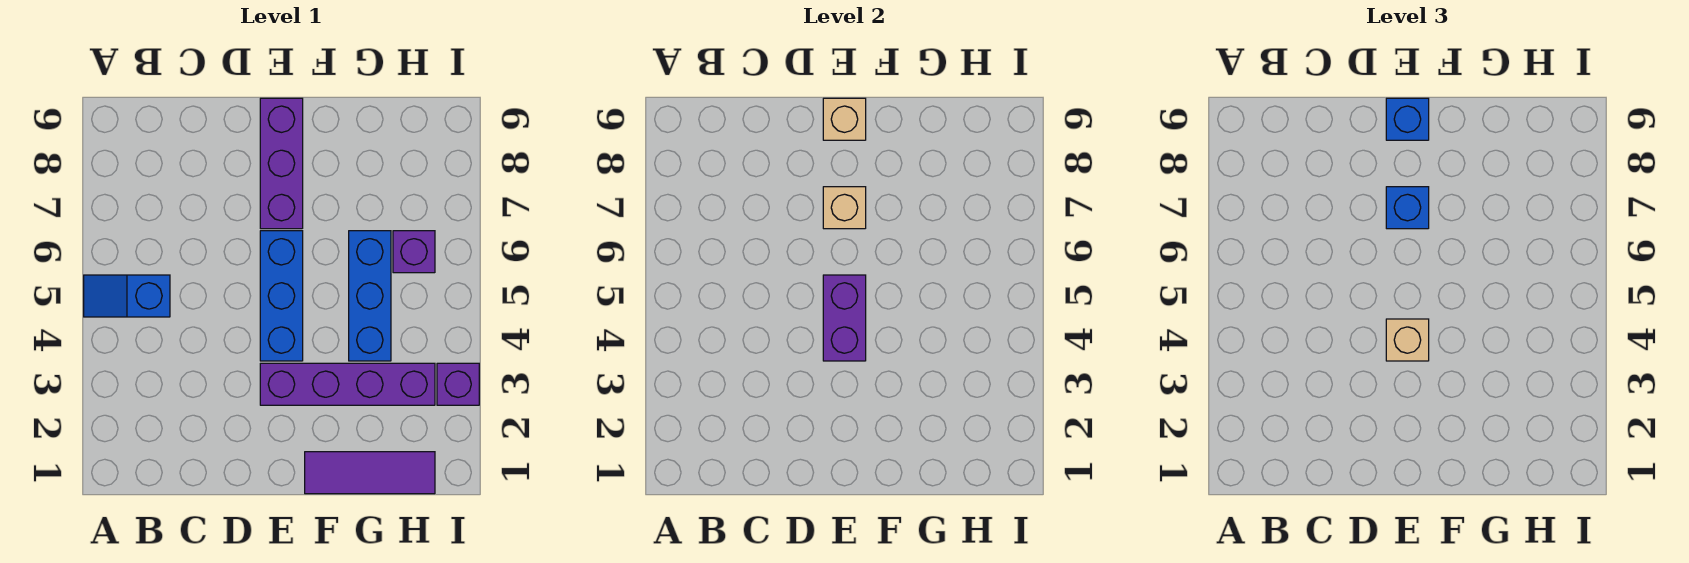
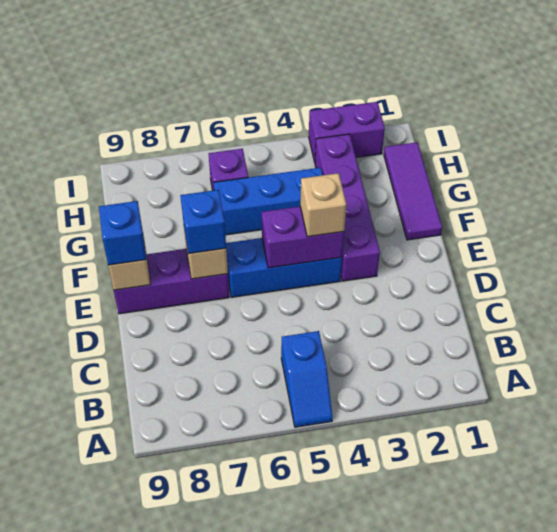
purple 1x1 brick [437,363,479,405] -> purple 1x2 brick [309,102,385,162]

